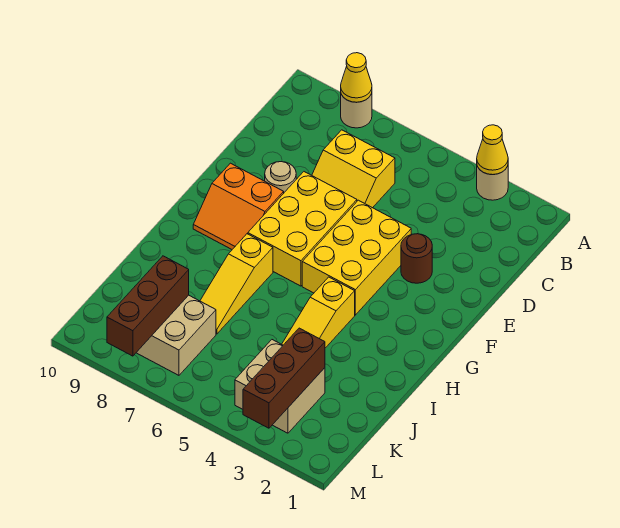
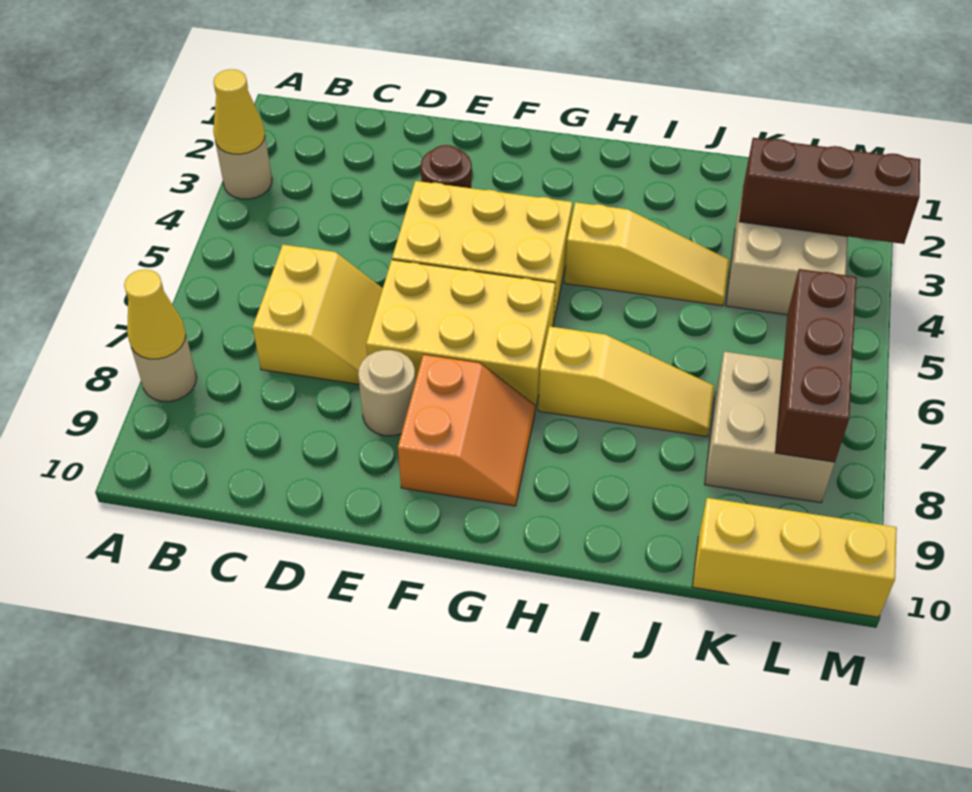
brown 1x3 brick [107,256,189,356] -> brown 1x3 brick turned to [775,269,857,462]
none -> yellow 1x3 brick [693,498,897,617]

